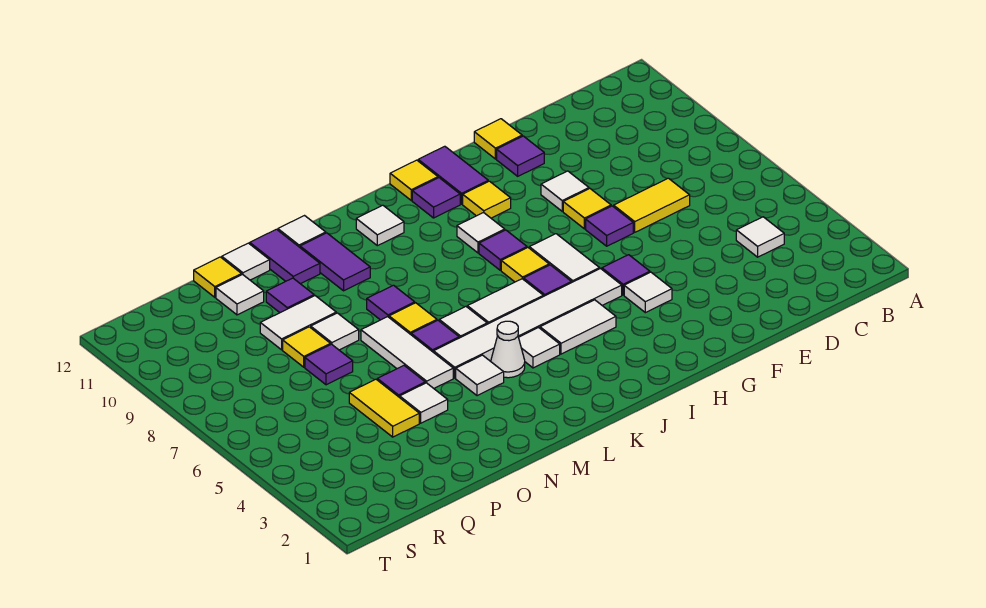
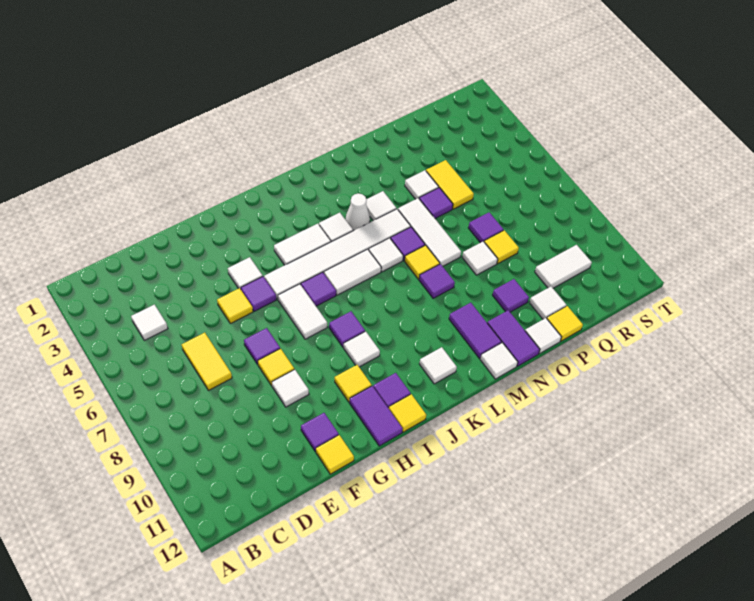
yellow 1x2 tile [614,178,690,232] -> yellow 1x2 tile turned to [182,333,232,391]
yellow 1x1 tile [501,248,549,282] -> yellow 1x1 tile moved to [217,288,253,324]
white 1x2 tile [260,296,336,350] -> white 1x2 tile moved to [535,245,592,288]

